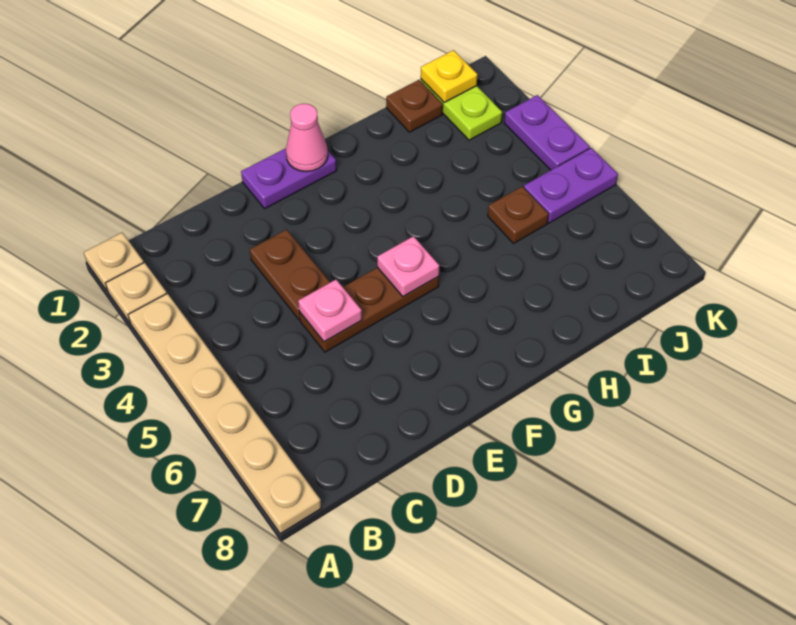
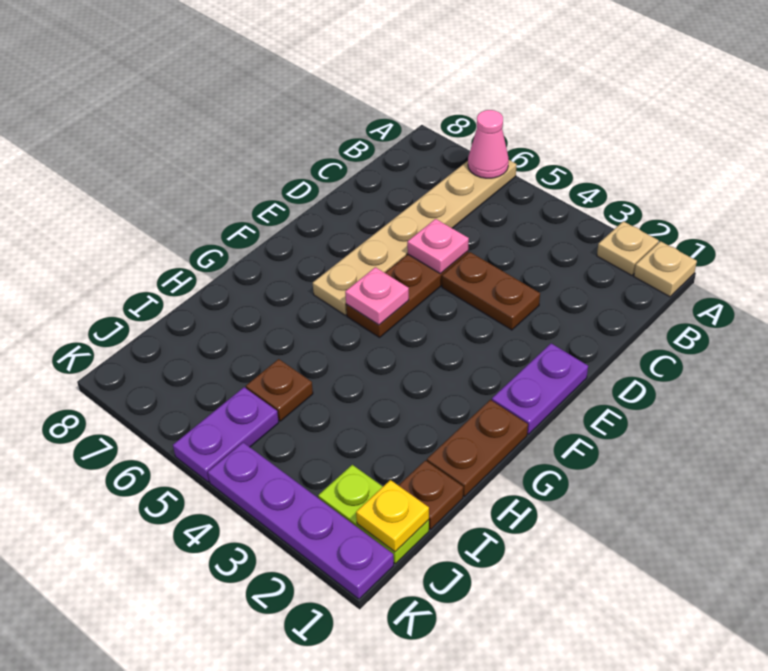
tan 1x6 plate [128,293,321,534] -> tan 1x6 plate turned to [313,160,517,315]
pink 1x1 cone [286,104,328,172] -> pink 1x1 cone moved to [468,110,509,178]
none -> brown 1x2 plate [427,400,528,497]
purple 1x2 plate [504,95,590,170] -> purple 1x4 plate [208,442,394,599]

